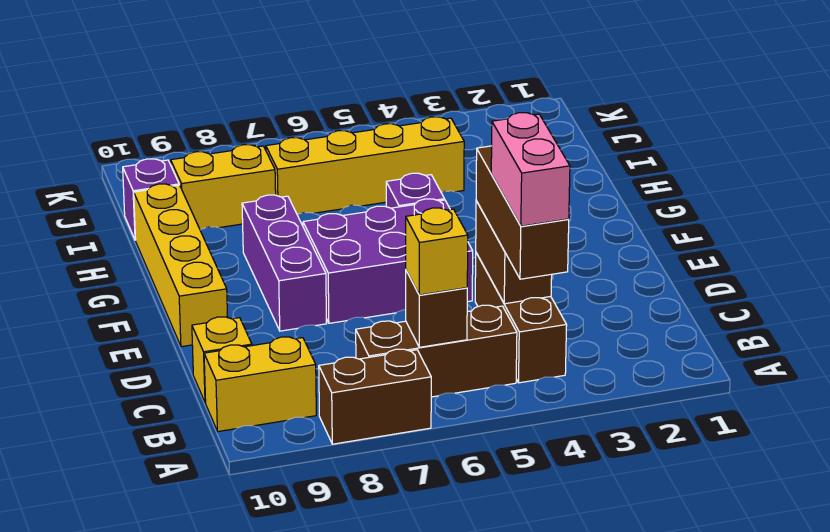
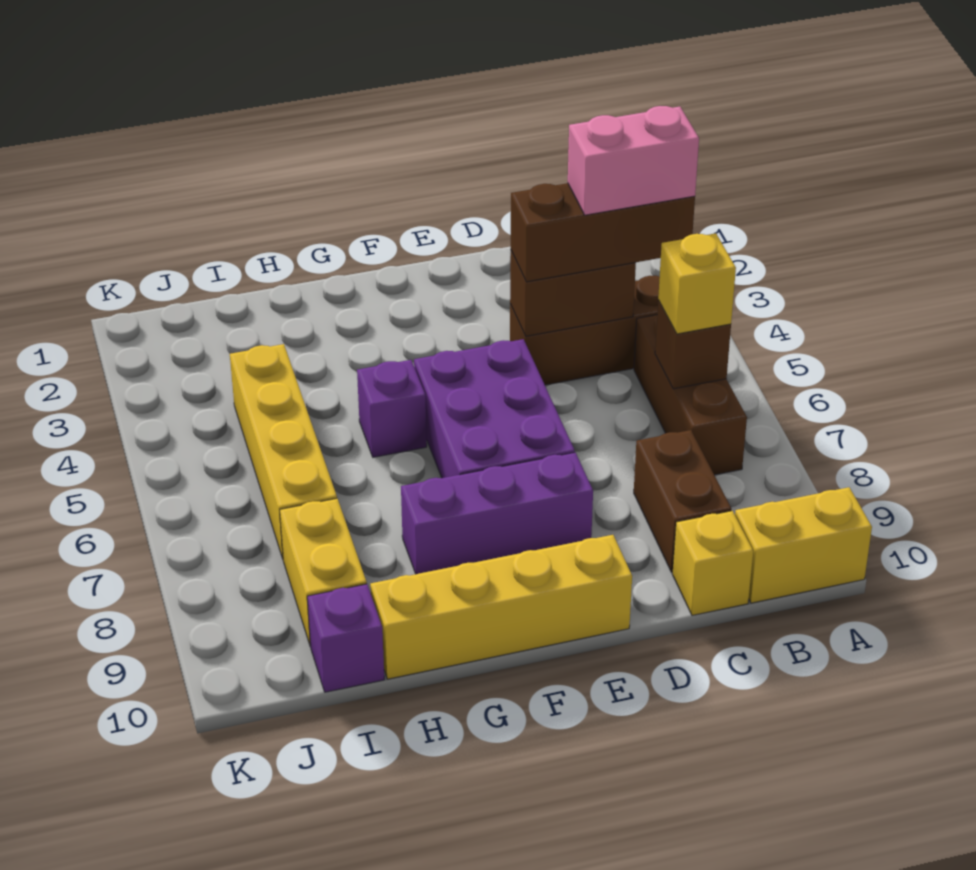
brown 1x2 brick [319,349,431,444] -> brown 1x2 brick moved to [634,430,731,572]
yellow 1x2 brick [204,337,316,432] -> yellow 1x2 brick turned to [735,487,872,603]

